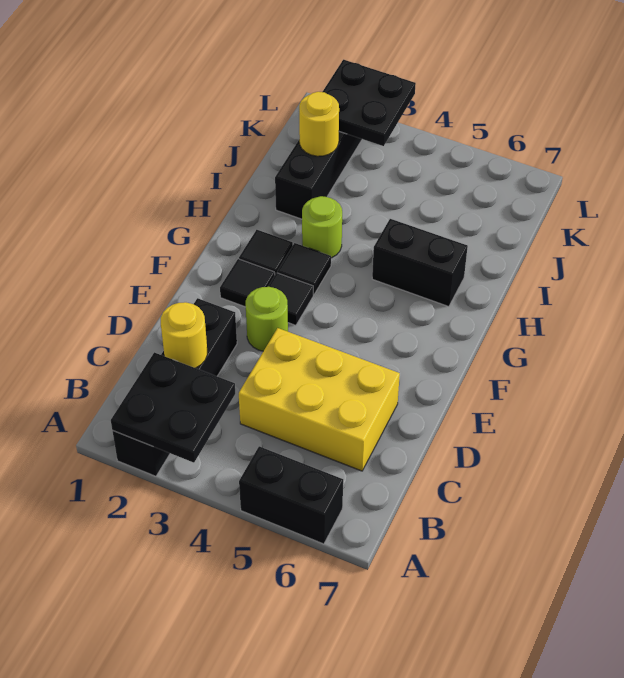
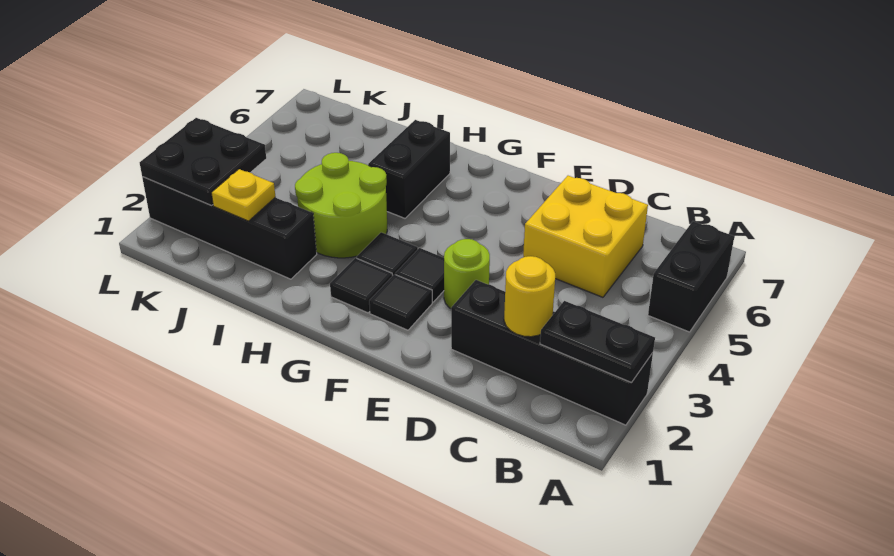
black 2x2 plate [111,352,235,463] -> black 1x2 plate [540,301,655,383]
yellow 2x3 brick [239,328,400,471] -> yellow 2x2 brick [523,176,648,297]
lime 1x1 round brick [302,196,342,258] -> lime 2x2 round brick [295,153,387,258]
yellow 1x1 round brick [299,92,339,156] -> yellow 1x1 plate [211,169,275,221]

